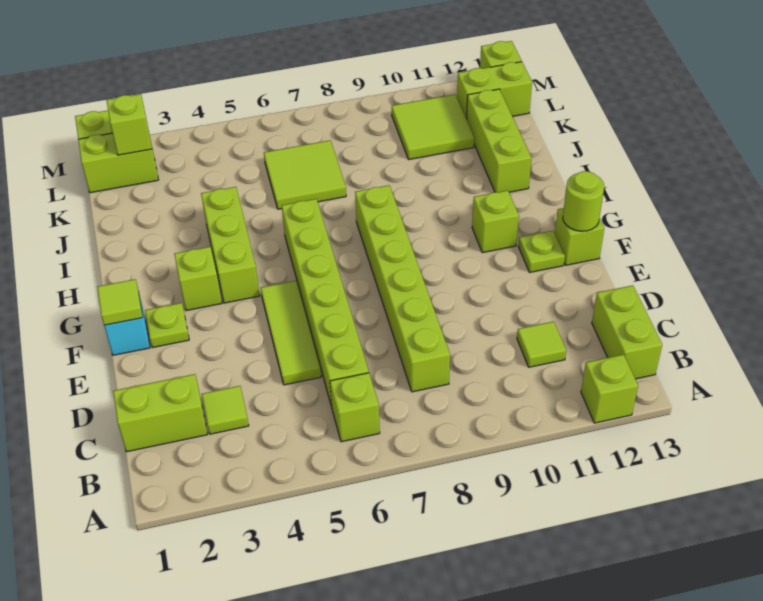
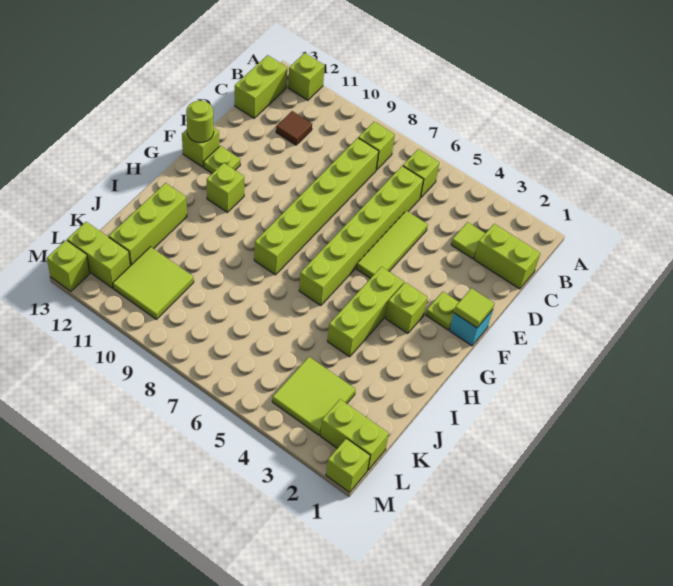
lime 1x1 tile [517,322,566,367] -> brown 1x1 tile [276,111,312,145]
lime 2x2 tile [264,140,346,209] -> lime 2x2 tile moved to [272,357,355,435]
lime 1x1 brick [107,94,152,155] -> lime 1x1 brick moved to [358,122,395,170]

